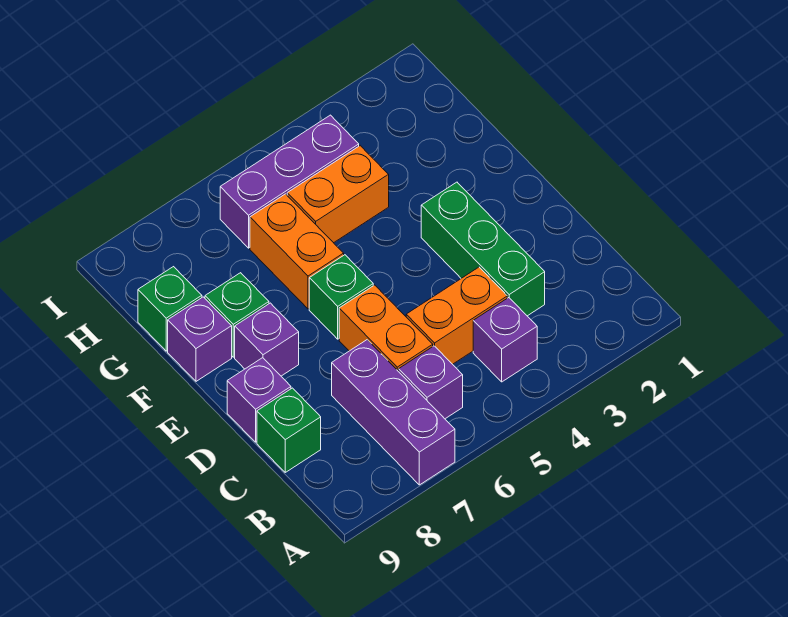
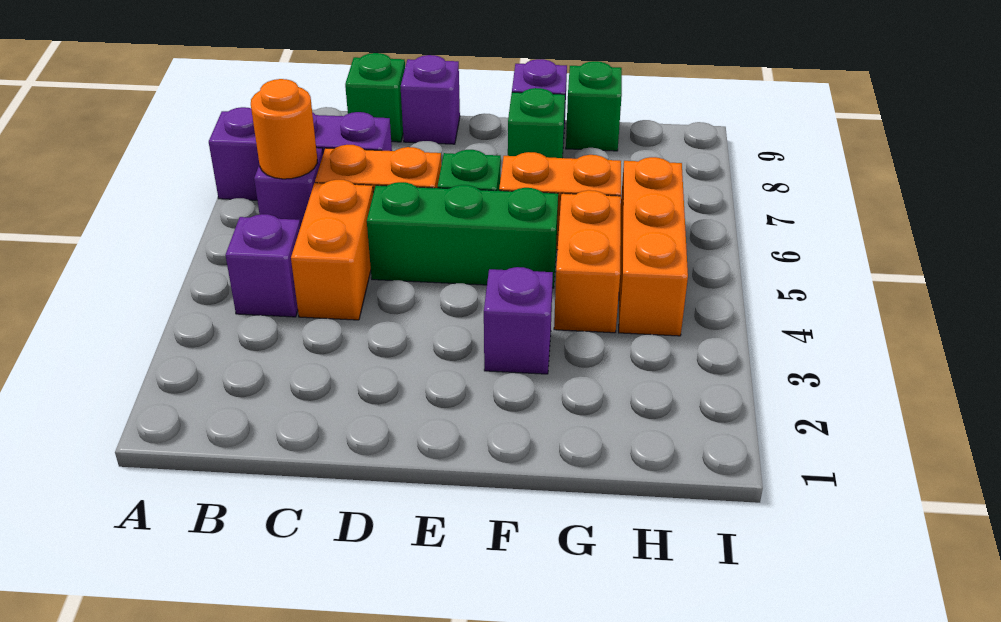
none -> orange 1x1 round brick [251,79,317,179]
green 1x3 brick [421,182,545,316] -> green 1x3 brick moved to [367,182,558,288]
purple 1x1 brick [235,303,299,376] -> purple 1x1 brick moved to [484,267,553,374]
purple 1x3 brick [220,115,359,248] -> orange 1x3 brick [619,157,688,336]

